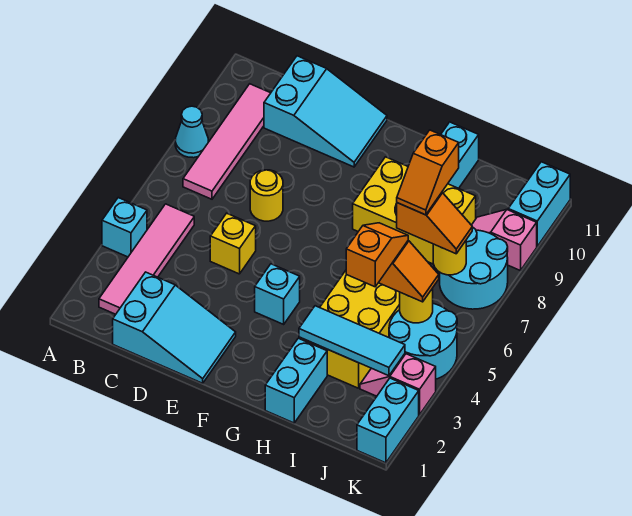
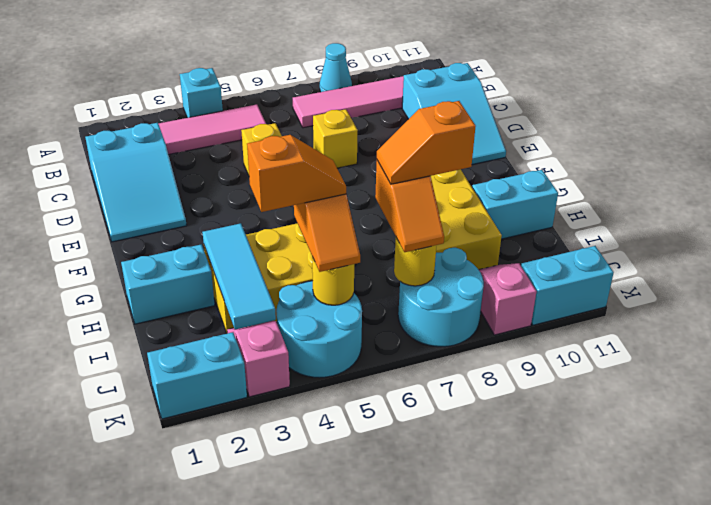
yellow 1x1 round brick [250,170,283,221] -> yellow 1x1 brick [313,109,358,168]
cyan 1x1 brick [255,264,300,324] -> none

